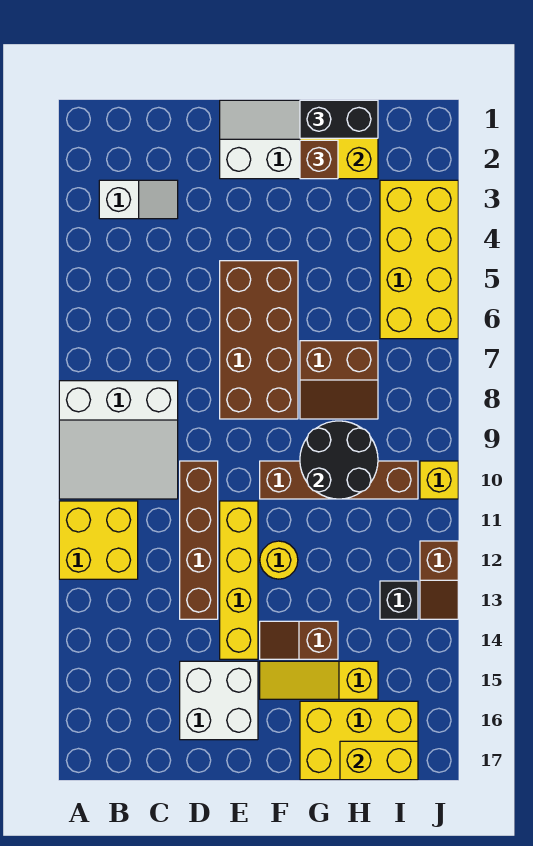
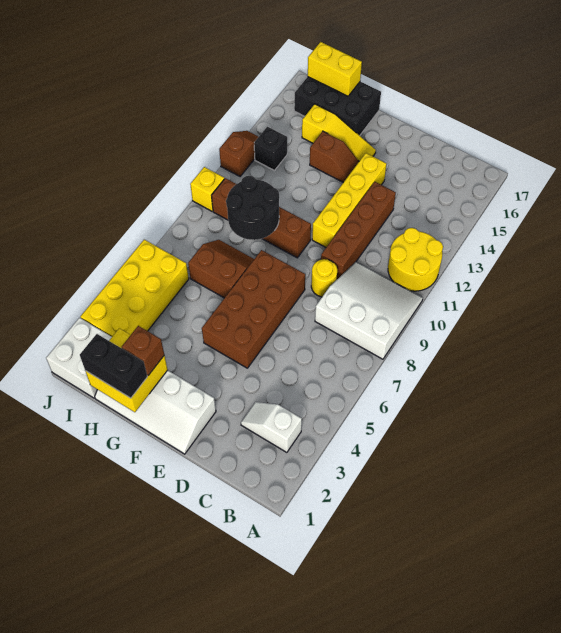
yellow 2x2 brick [59,501,138,579] -> yellow 2x2 round brick [388,228,443,291]
white 2x2 brick [180,661,258,740] -> white 2x2 brick moved to [46,318,112,398]
yellow 1x1 round brick [260,541,298,579] -> yellow 1x1 round brick moved to [311,259,337,297]
yellow 2x3 brick [300,701,418,780] -> black 2x3 brick [294,77,381,136]

